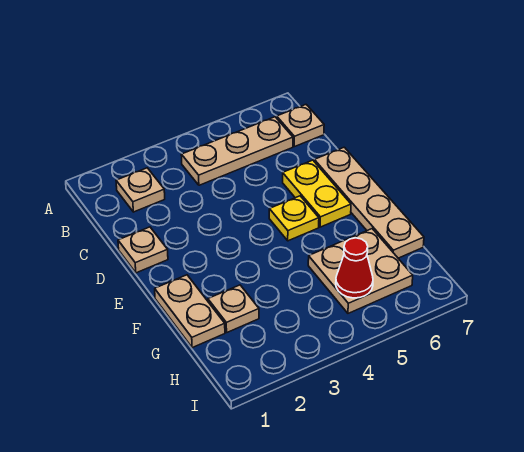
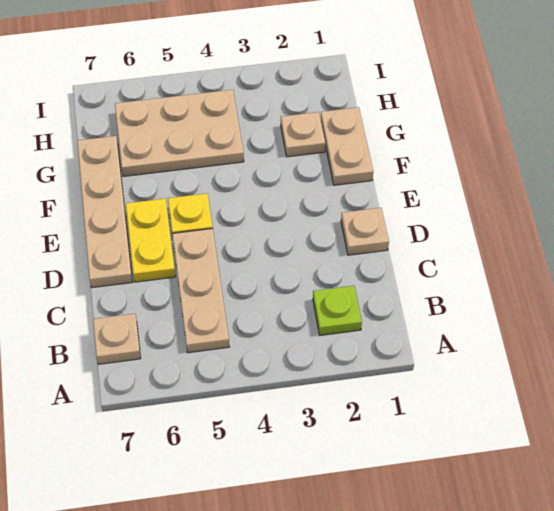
tan 1x1 plate [116,168,165,212] -> lime 1x1 plate [313,286,362,335]
tan 1x3 plate [181,117,293,185] -> tan 1x3 plate turned to [172,229,229,353]
tan 2x2 plate [308,229,413,313] -> tan 2x3 plate [115,90,244,176]
red 1x1 cone [336,238,373,298] -> none

